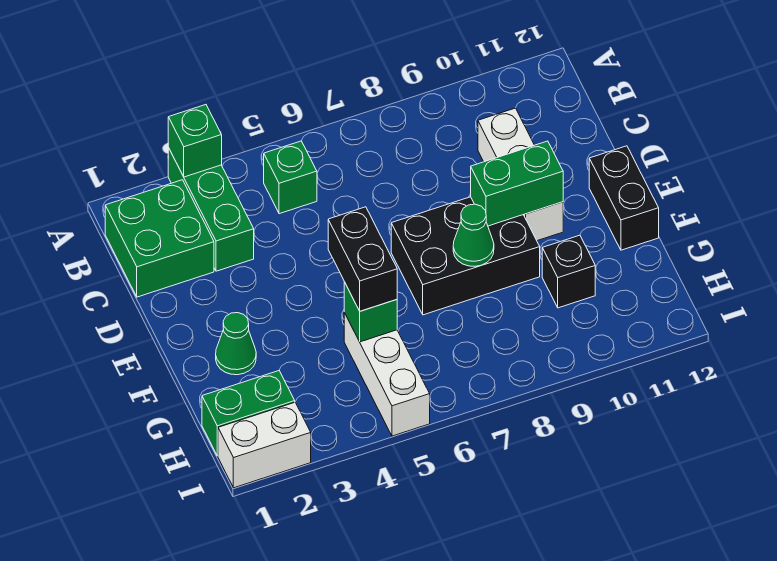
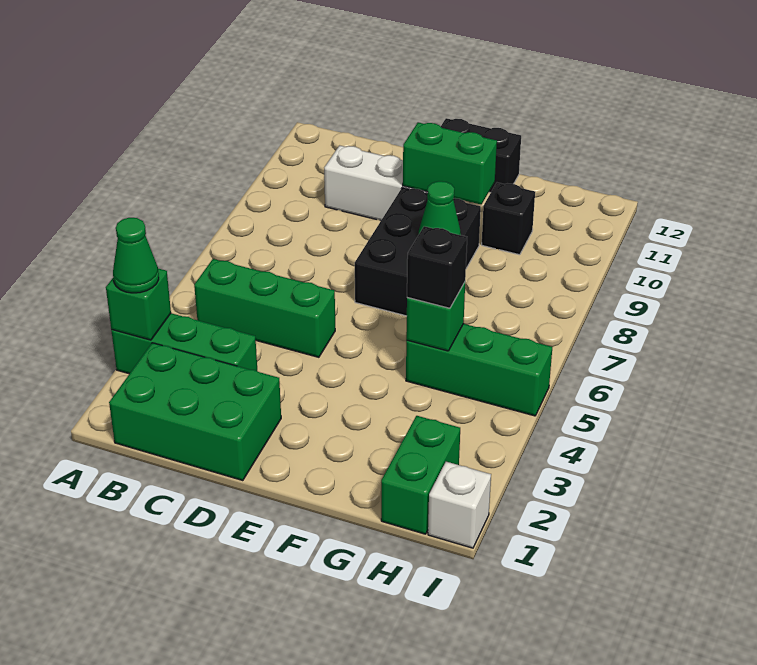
green 2x2 brick [105,180,214,297] -> green 2x3 brick [109,343,281,481]
green 1x1 brick [264,141,317,214] -> green 1x3 brick [194,259,335,357]
green 1x2 brick [471,141,563,226] -> green 1x2 brick turned to [403,122,497,204]
green 1x1 cone [216,313,256,375] -> green 1x1 cone moved to [113,218,159,293]
black 1x2 brick [328,207,397,311] -> black 1x1 brick [407,226,467,308]
white 1x3 brick [344,313,430,436] -> green 1x3 brick [406,324,552,416]
white 1x2 brick [218,402,311,488] -> white 1x1 brick [428,462,491,548]

